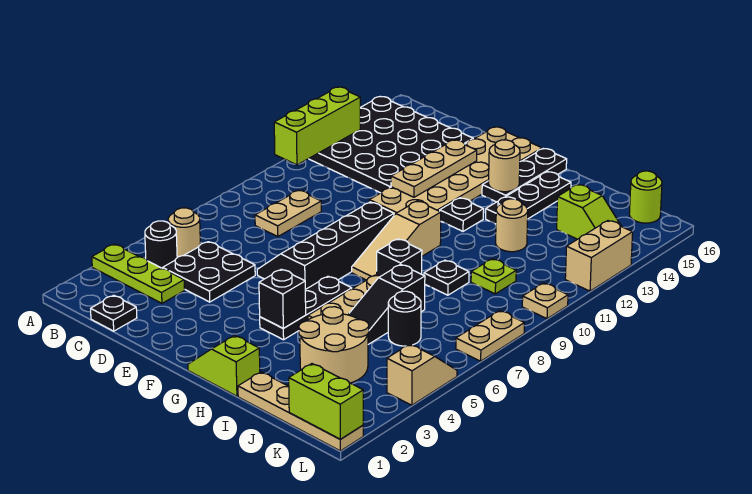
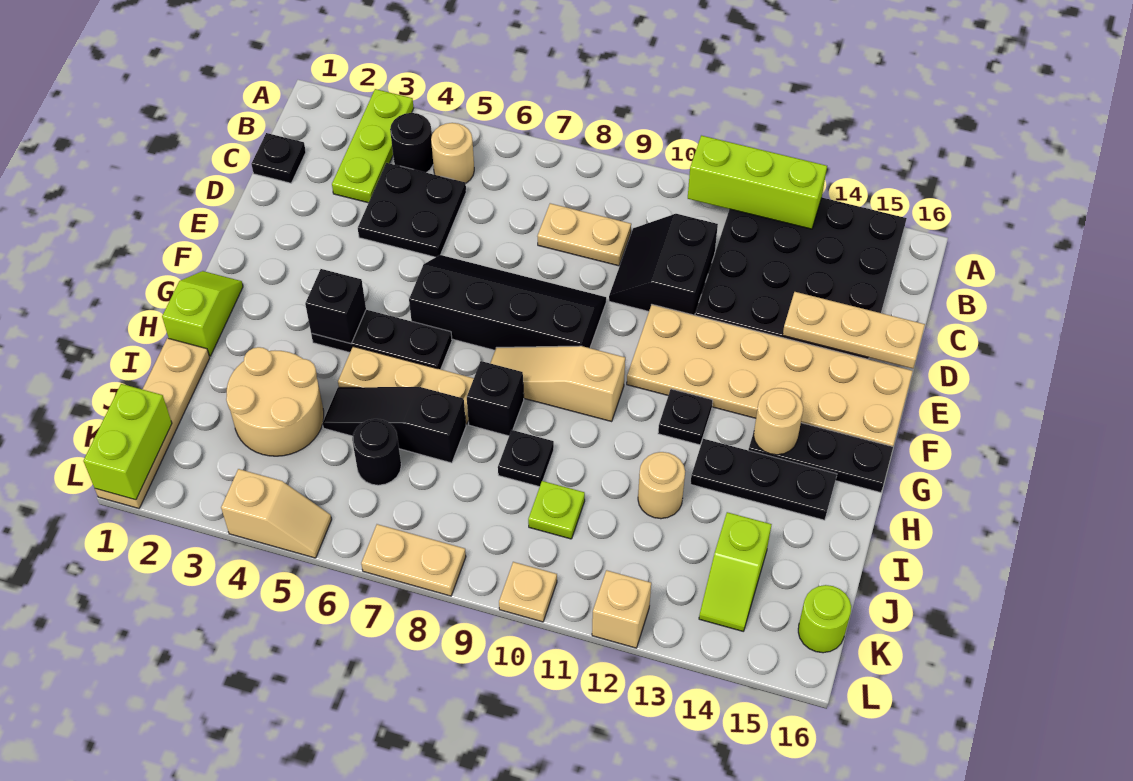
none -> black 2x2 slope [609,214,718,315]
tan 1x3 plate [391,140,477,197] -> tan 1x3 plate moved to [783,292,925,368]
tan 1x2 brick [565,221,633,291] -> tan 1x1 brick [592,570,651,648]

